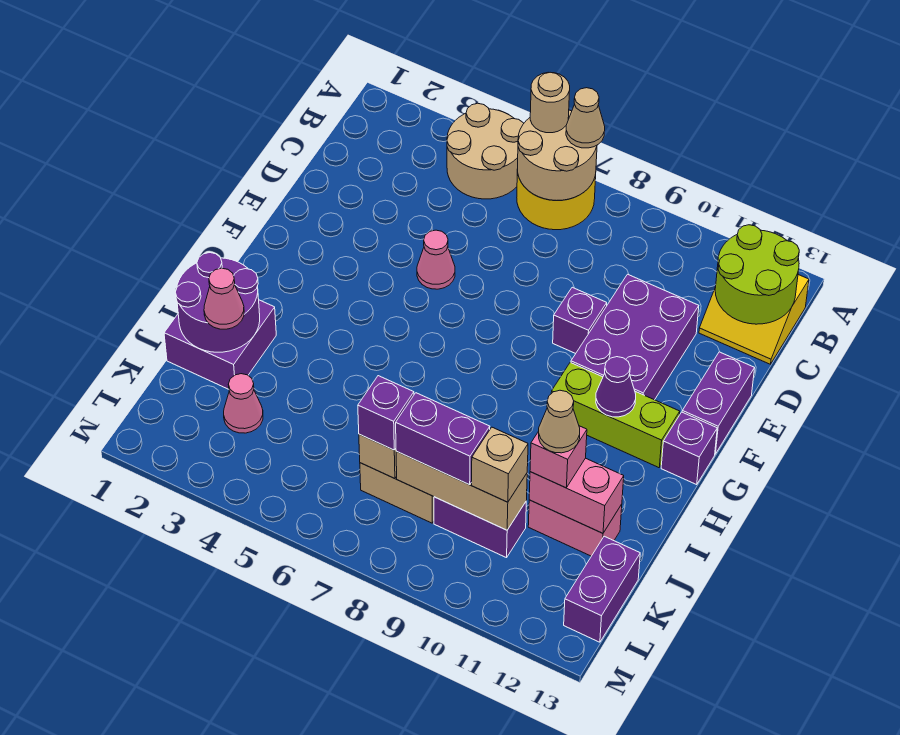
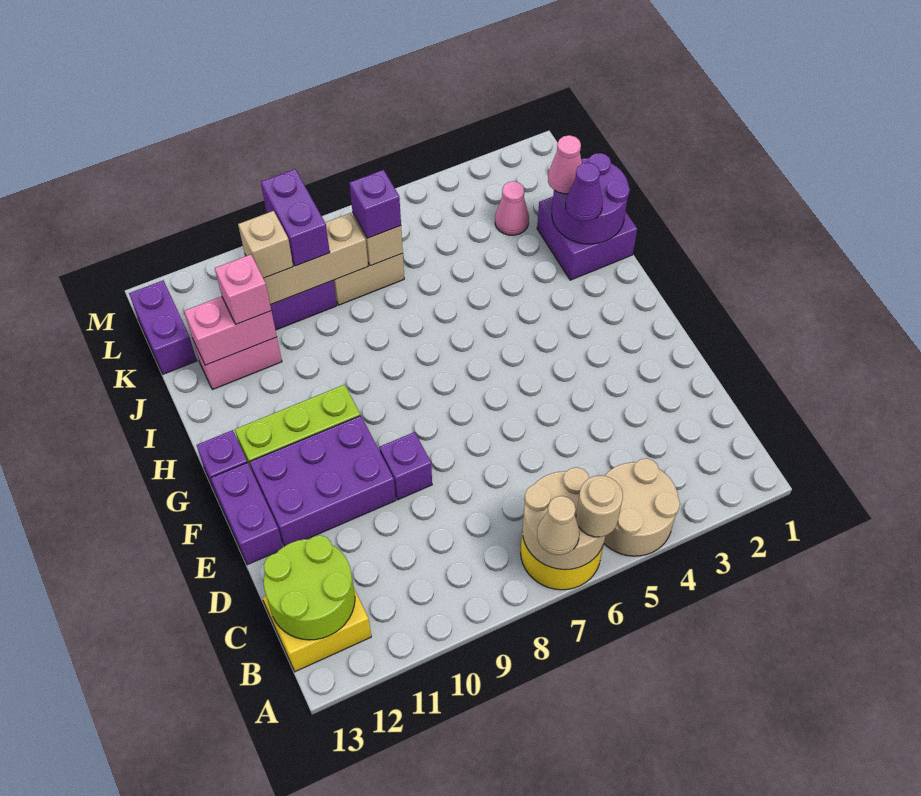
purple 2x3 brick [571,274,699,400] -> purple 2x3 brick turned to [250,416,396,546]
pink 1x1 cone [417,230,455,289] -> none
purple 1x1 cone [596,357,636,417] -> purple 1x1 cone moved to [566,162,603,221]
tan 1x1 cone [539,390,580,453] -> none
purple 1x2 brick [396,393,490,485] -> purple 1x2 brick turned to [261,169,330,266]

